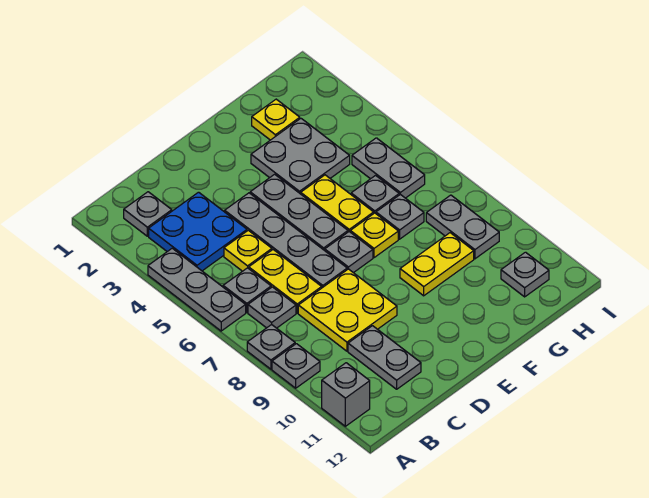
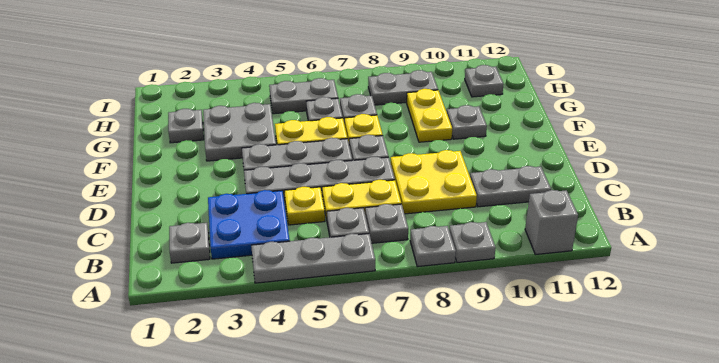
none -> grey 1x1 plate [447,105,487,139]
yellow 1x1 plate [252,99,300,140] -> grey 1x1 plate [168,109,204,143]

